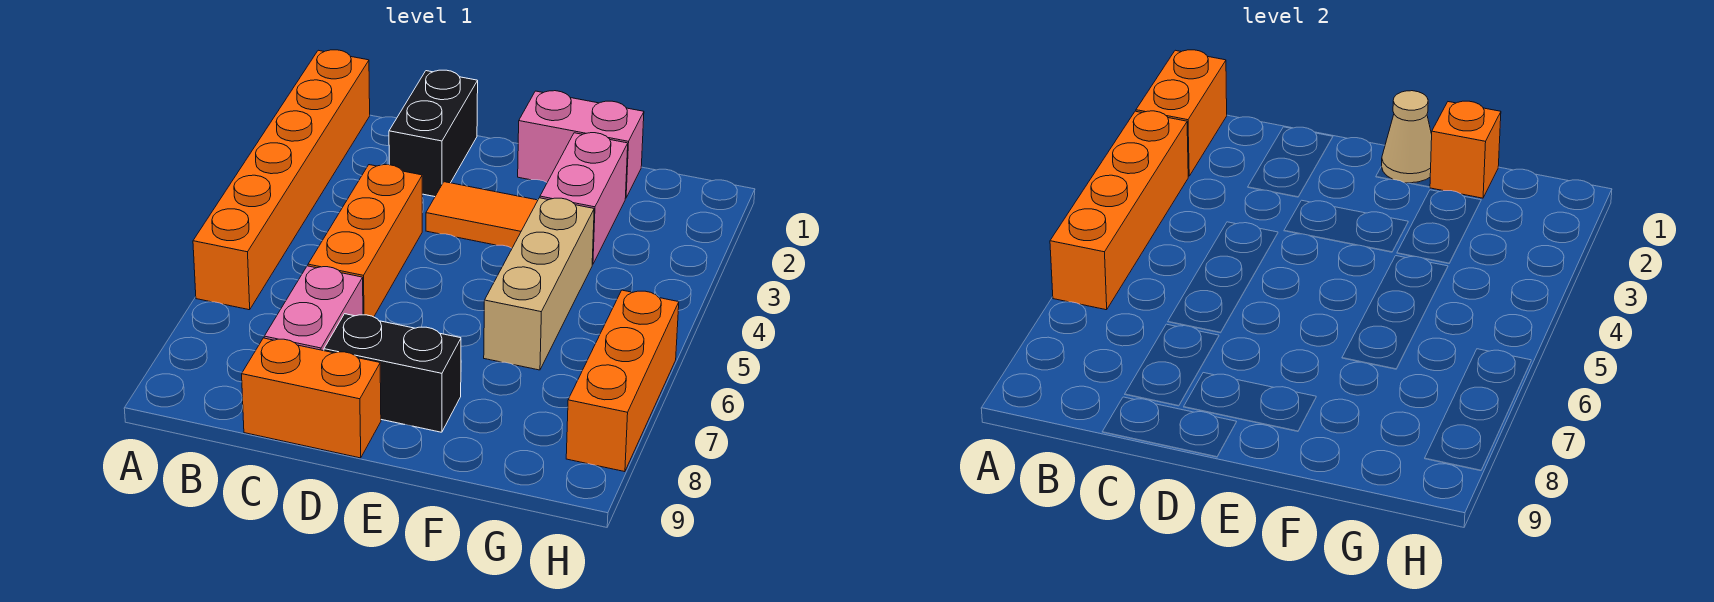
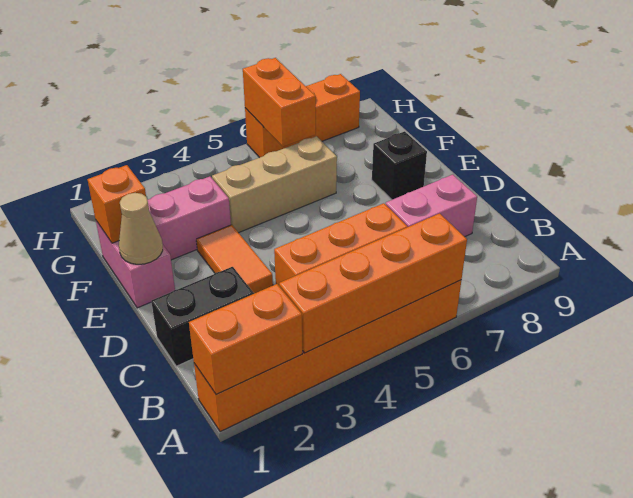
orange 1x2 brick [242,338,381,458] -> orange 1x2 brick moved to [243,58,316,147]
black 1x2 brick [324,314,461,432] -> black 1x1 brick [372,131,427,200]

